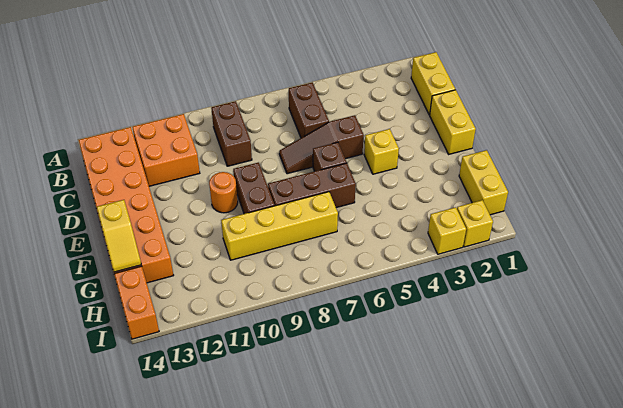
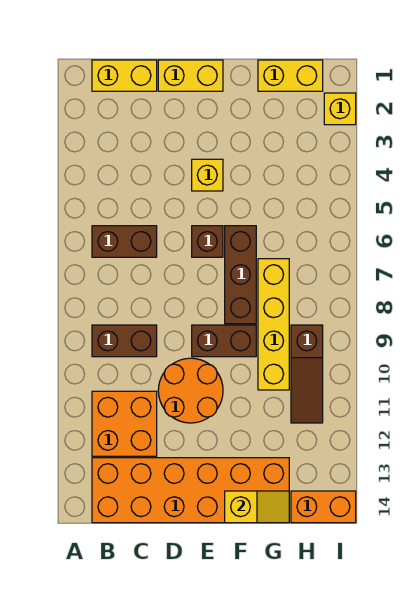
brown 1x3 slope [279,115,364,174] -> brown 1x3 slope moved to [291,325,323,423]
orange 1x1 round brick [209,172,238,213] -> orange 2x2 round brick [158,358,223,423]
yellow 1x1 brick [428,207,466,254] -> none

